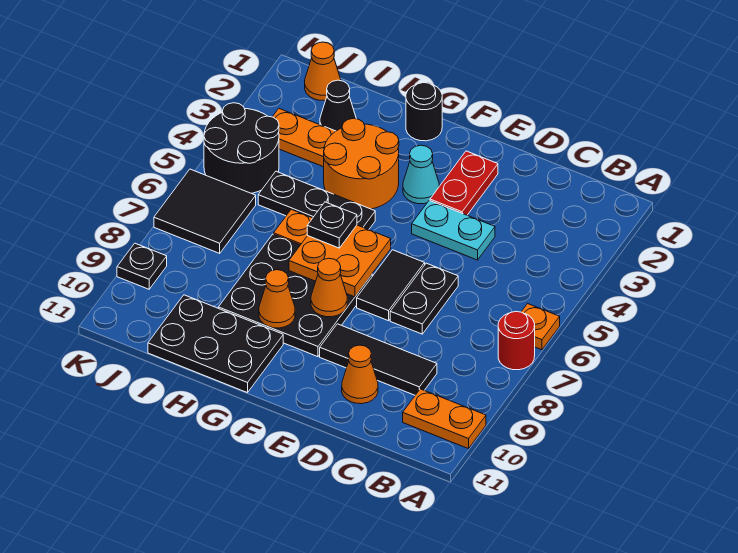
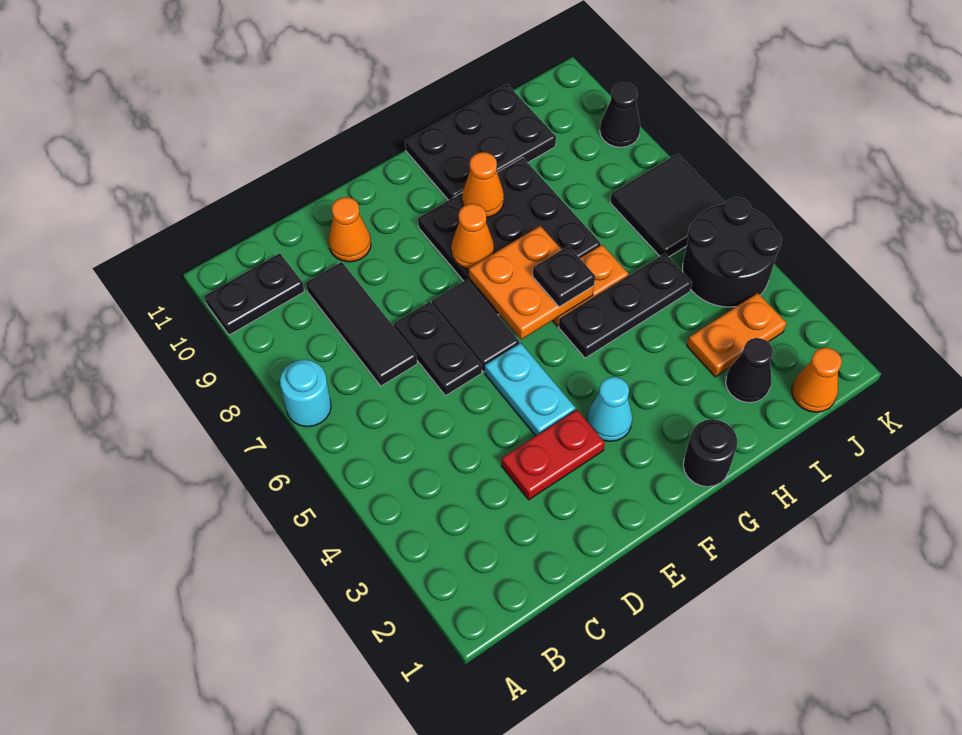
orange 1x1 plate [521,304,560,350] -> none
red 1x1 round brick [498,311,535,370] -> cyan 1x1 round brick [280,360,331,427]
orange 1x2 plate [403,389,486,449] -> black 1x2 plate [204,253,304,335]
black 1x3 tile [320,324,437,395] -> black 1x3 tile turned to [306,262,417,386]
cyan 1x2 plate [412,200,495,260] -> cyan 1x2 plate turned to [485,343,576,436]
red 1x2 plate [430,151,498,215] -> red 1x2 plate turned to [502,410,605,500]
orange 2x2 round brick [324,118,399,209] -> none
black 1x1 plate [117,243,167,289] -> black 1x1 cone [600,83,640,147]

